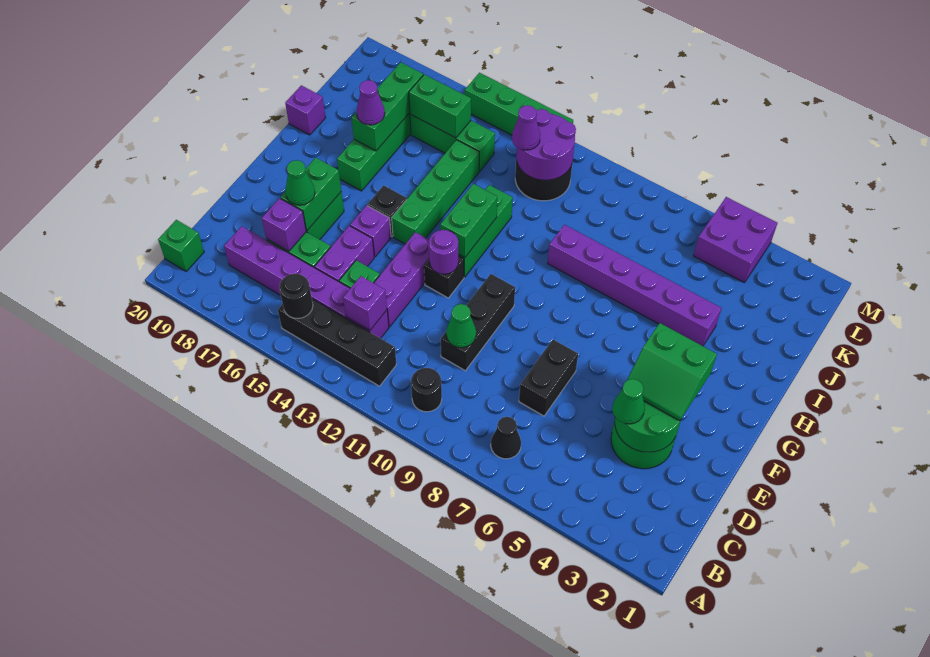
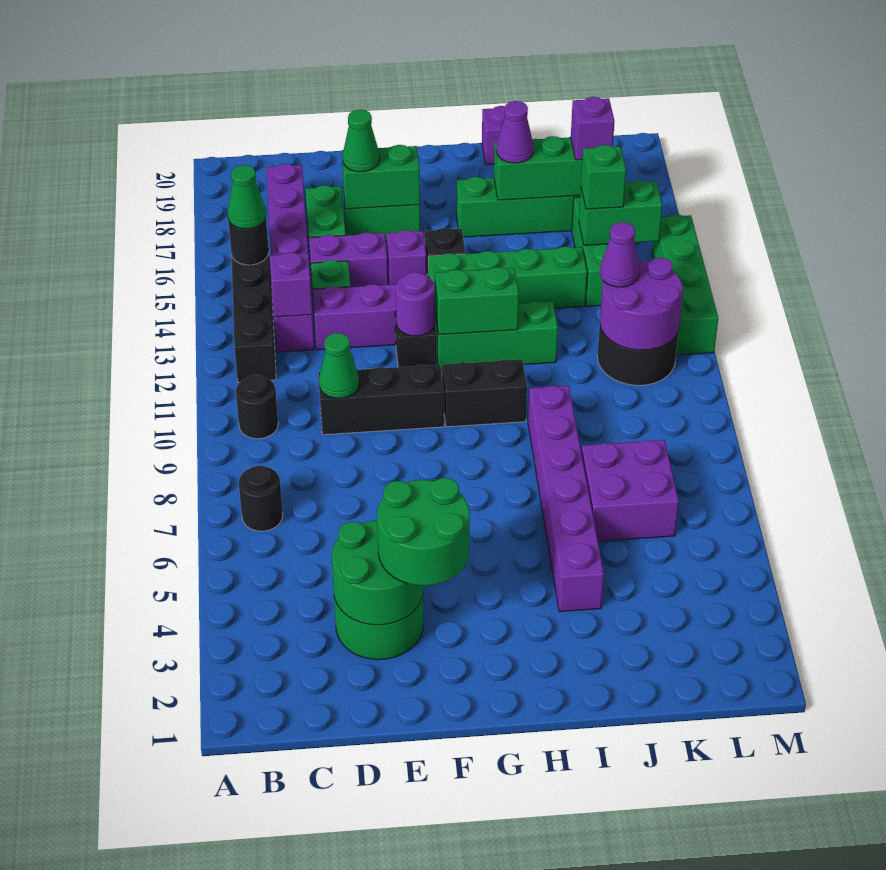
black 1x1 cone [491,417,521,459] -> black 1x1 round brick [239,466,283,531]
green 1x1 brick [158,220,204,271] -> green 1x1 brick moved to [581,145,626,209]
green 1x1 cone [612,379,645,424] -> green 1x1 cone moved to [227,165,266,229]
black 1x2 brick [519,339,578,416] -> black 1x2 brick moved to [442,359,527,427]
purple 1x1 brick [262,198,306,251] -> purple 1x1 brick moved to [571,97,615,160]
green 2x2 slope [627,323,717,421] -> green 2x2 round brick [377,478,470,586]
green 1x2 brick [409,74,471,138] -> green 1x2 brick turned to [579,180,662,245]
purple 2x2 brick [694,197,777,283] -> purple 2x2 brick moved to [581,440,679,541]

